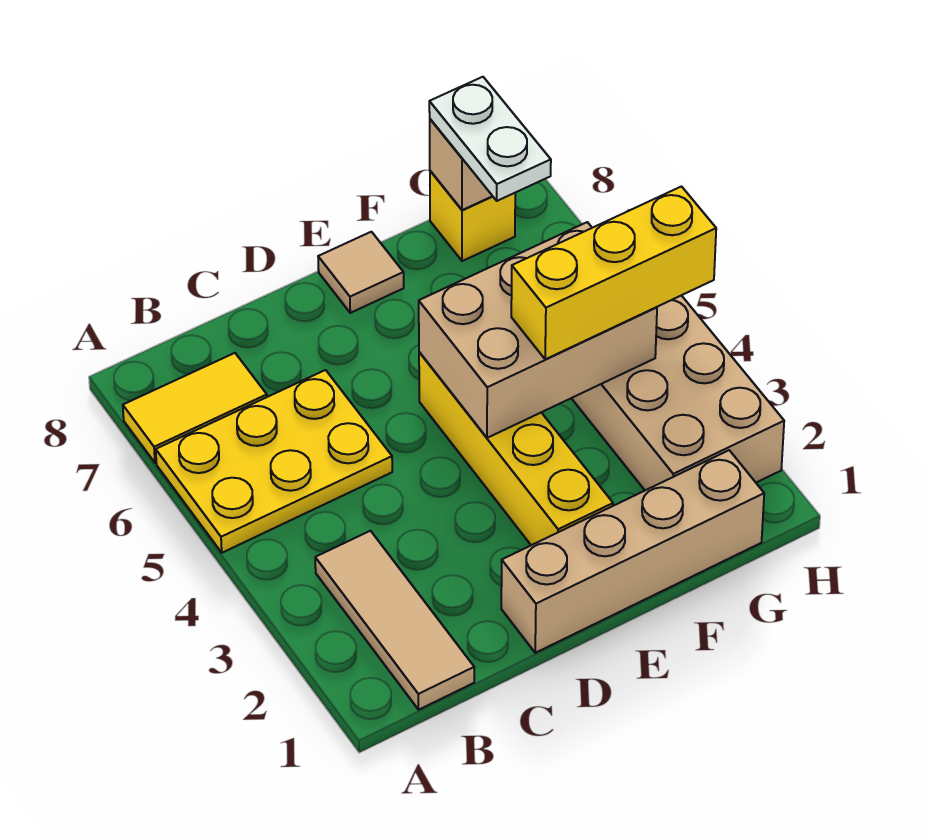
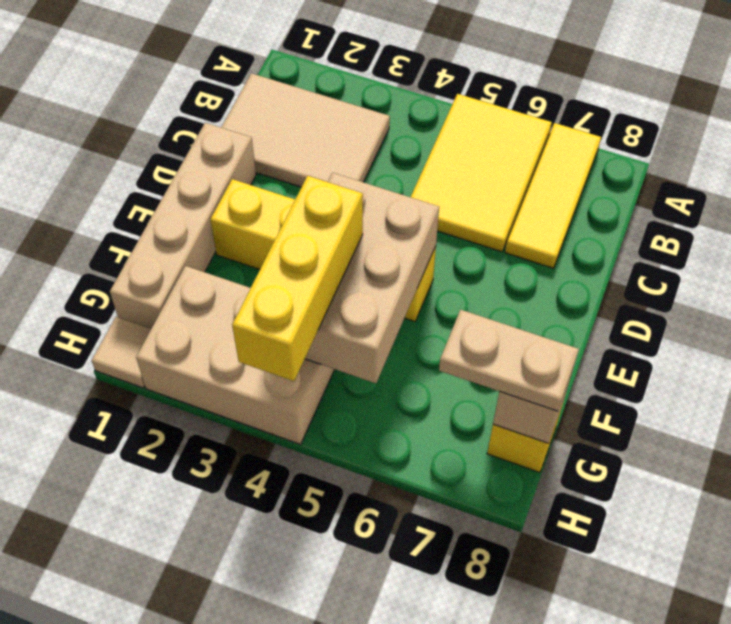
yellow 2x3 plate [156,370,392,553] -> yellow 2x3 tile [411,94,552,252]
yellow 1x2 tile [123,353,267,463] -> yellow 1x3 tile [505,123,601,268]
tan 1x3 tile [315,531,474,710] -> tan 2x3 tile [221,73,390,187]
tan 1x1 tile [318,232,404,313] -> tan 1x1 tile moved to [92,317,151,388]
white 1x2 plate [429,77,551,201] -> tan 1x2 plate [439,310,579,411]

